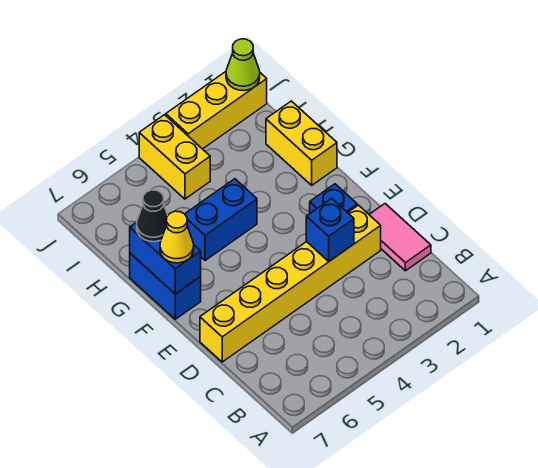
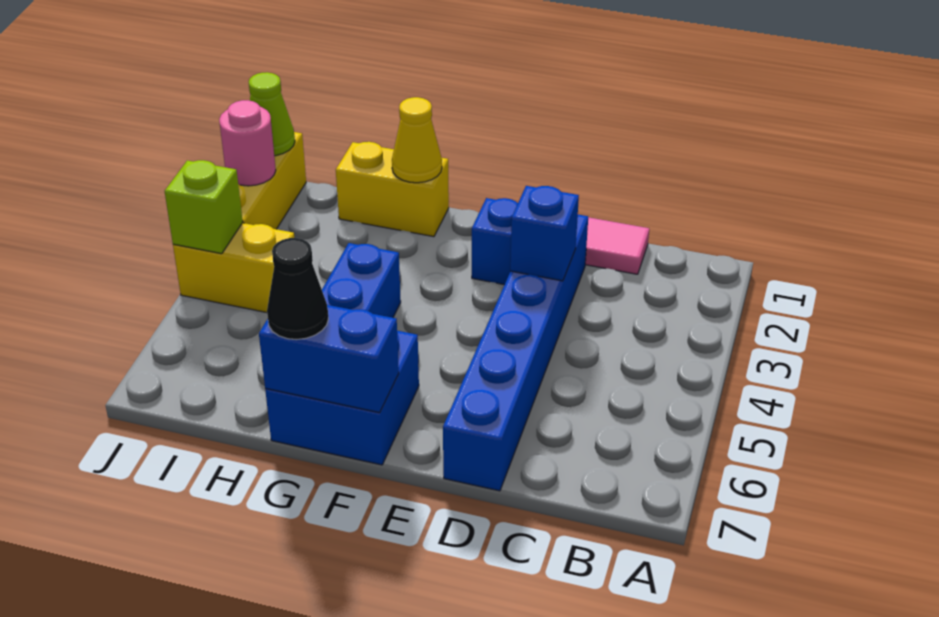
yellow 1x6 brick [200,205,381,362] -> blue 1x6 brick [443,215,588,491]
blue 1x2 brick [130,253,201,319] -> blue 2x2 brick [265,331,419,465]
yellow 1x1 cone [160,211,194,263] -> yellow 1x1 cone moved to [392,97,442,183]
none -> pink 1x1 round brick [219,100,276,186]
none -> lime 1x1 brick [165,160,243,254]

